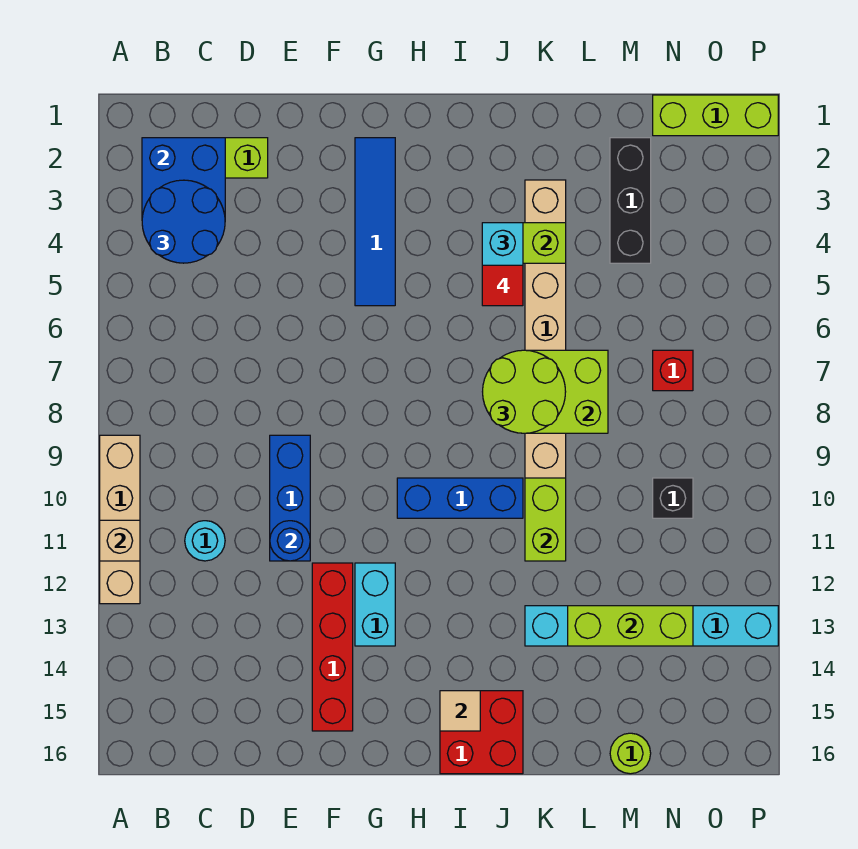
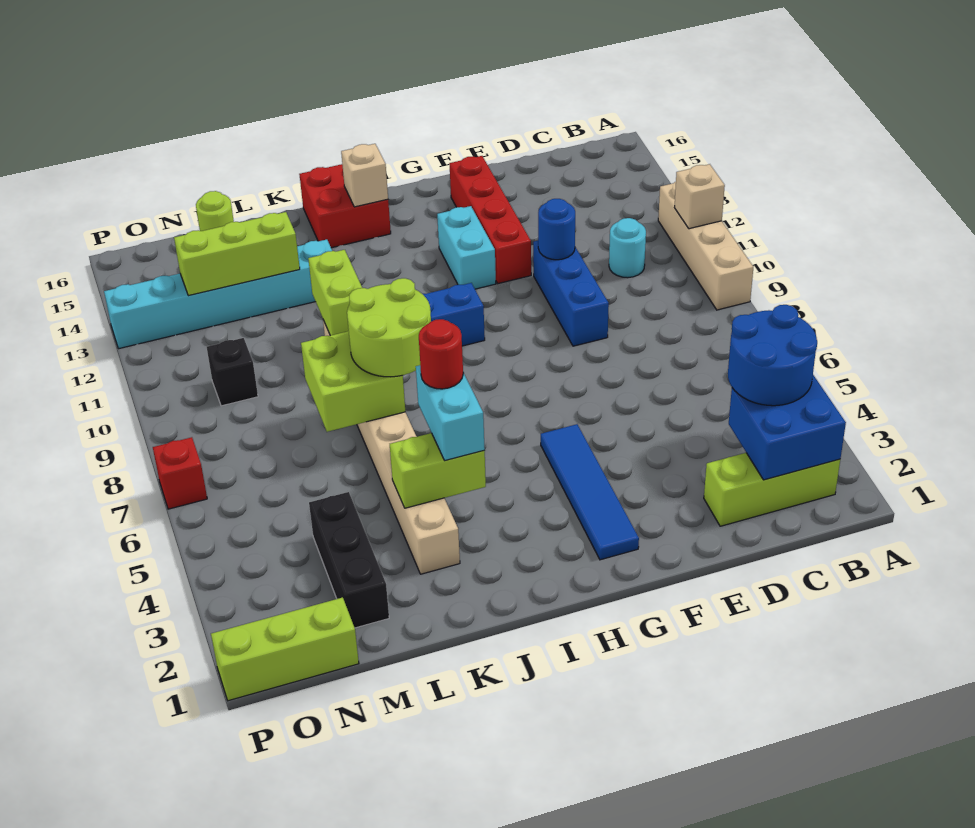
tan 1x1 tile [440,691,480,731] -> tan 1x1 brick [341,144,388,207]
red 1x1 tile [482,265,523,306] -> red 1x1 round brick [419,319,463,389]
red 1x1 brick [653,350,693,391] -> red 1x1 brick moved to [153,437,207,509]

